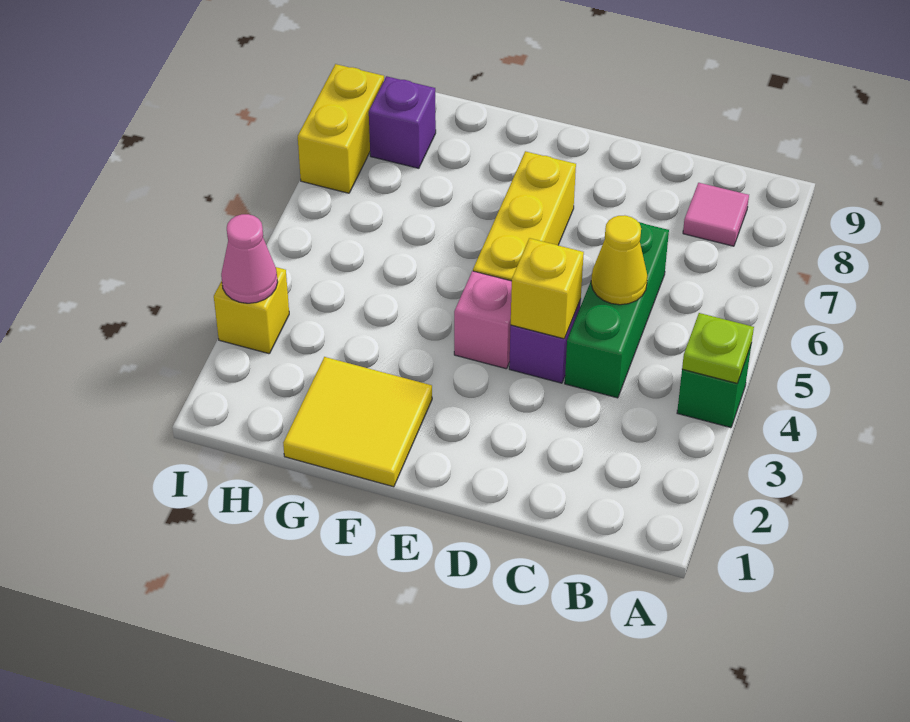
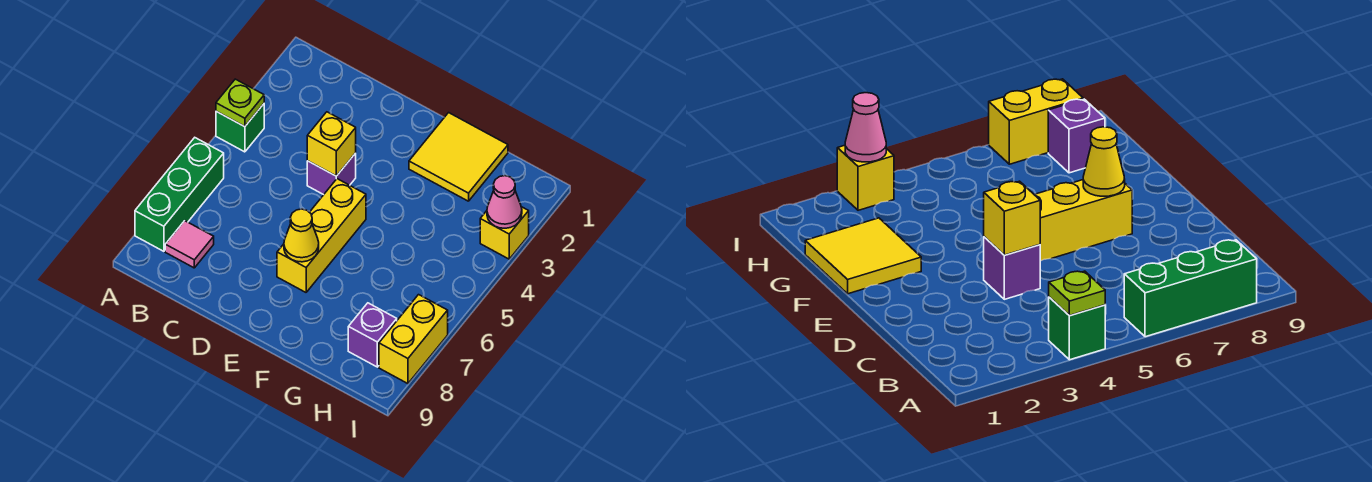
green 1x3 brick [565,222,669,398] -> green 1x3 brick moved to [135,138,224,251]
yellow 1x1 cone [591,215,648,305] -> yellow 1x1 cone moved to [284,209,319,262]
pink 1x1 brick [454,271,512,369] -> none

